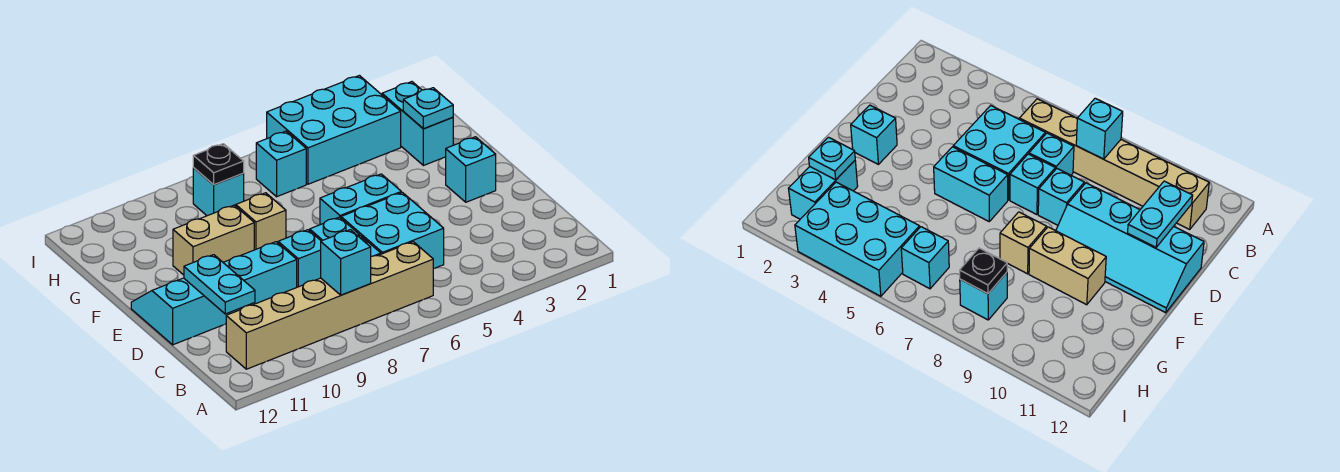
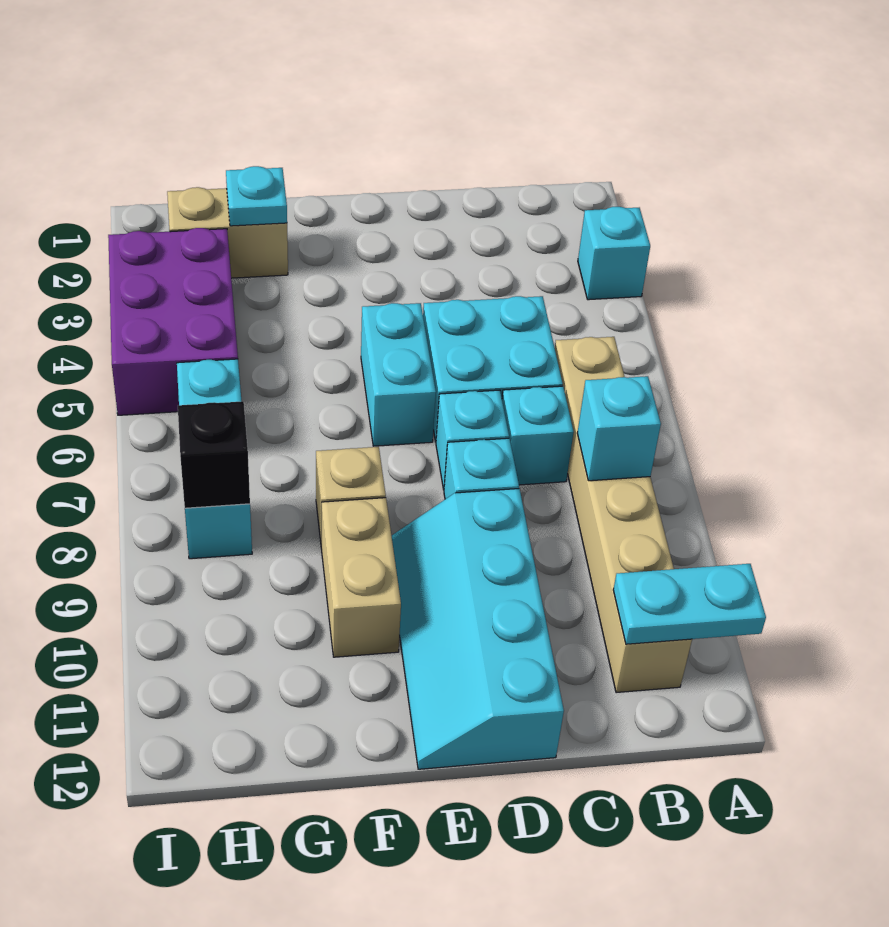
cyan 1x2 plate [184,255,255,314] -> cyan 1x2 plate moved to [613,564,766,644]
cyan 1x1 brick [446,137,496,202] -> cyan 1x1 brick moved to [578,207,650,300]
cyan 1x2 brick [382,82,453,166] -> tan 1x2 brick [167,187,288,278]
cyan 2x3 brick [267,76,401,184] -> purple 2x3 brick [108,228,238,415]
black 1x1 plate [193,144,244,185] -> black 1x1 brick [178,401,250,508]

